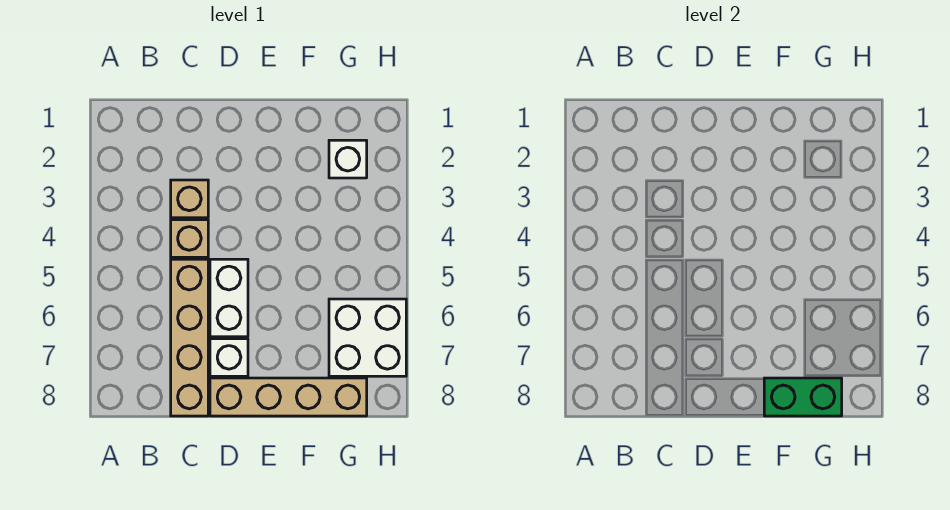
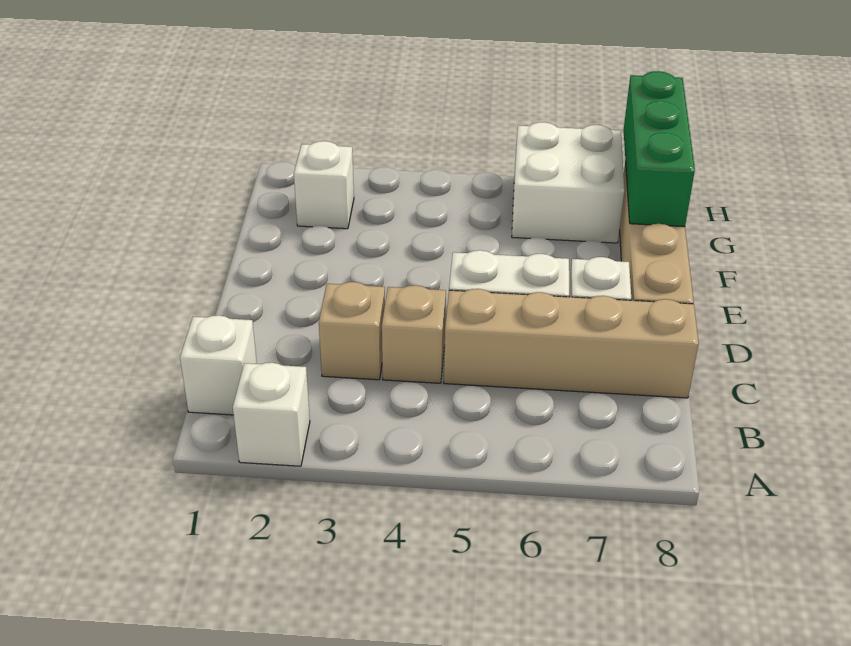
none -> white 1x1 brick [233,363,310,466]
none -> white 1x1 brick [180,315,257,415]
green 1x2 brick [764,378,842,416] -> green 1x3 brick [623,71,695,227]

